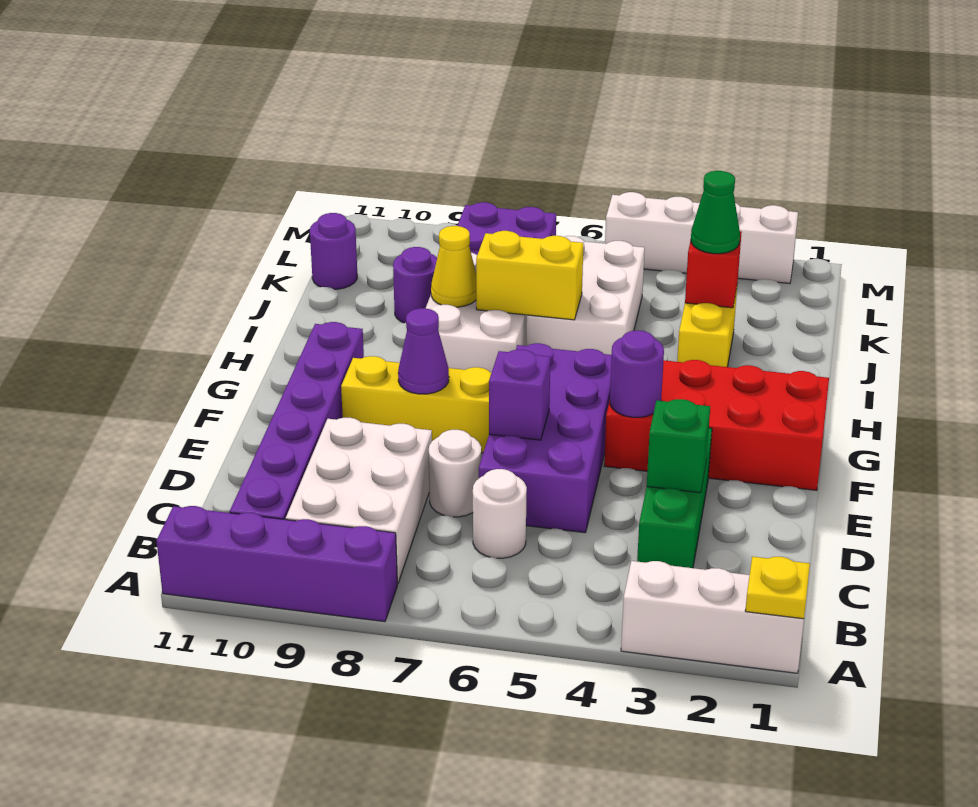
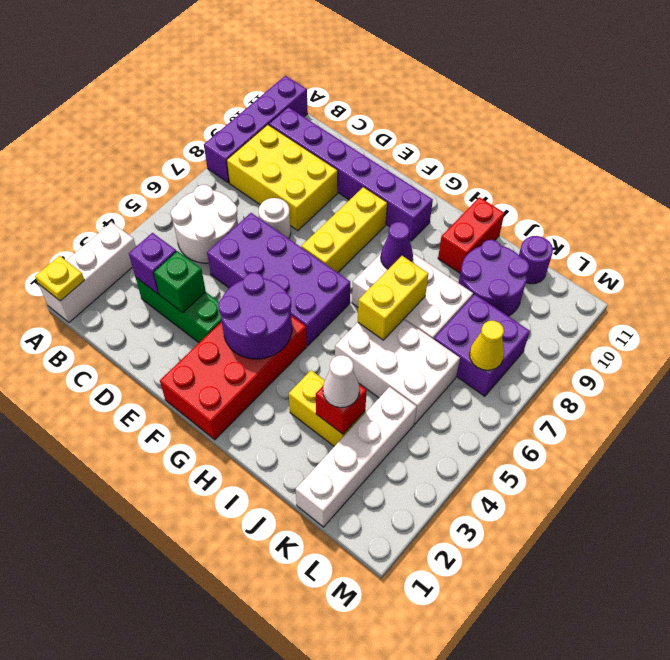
white 2x3 brick [286,418,432,584] -> yellow 2x3 brick [227,125,338,231]
white 1x1 round brick [473,469,527,558] -> white 2x2 round brick [171,185,238,263]
purple 1x1 brick [489,350,550,440] -> purple 1x1 brick moved to [129,233,176,294]
purple 1x1 round brick [610,331,664,417] -> purple 2x2 round brick [218,273,292,359]
purple 1x1 cone [398,308,449,394] -> purple 1x1 cone moved to [381,222,413,269]
yellow 1x1 cone [431,226,476,307] -> yellow 1x1 cone moved to [469,321,504,370]
none -> red 1x2 brick [438,197,504,273]
green 1x1 cone [691,171,740,254] -> white 1x1 cone [323,355,359,408]
purple 1x1 round brick [393,247,437,323] -> purple 2x2 round brick [459,240,529,316]
white 1x4 brick [605,192,798,284] -> white 1x4 brick moved to [296,387,417,527]

